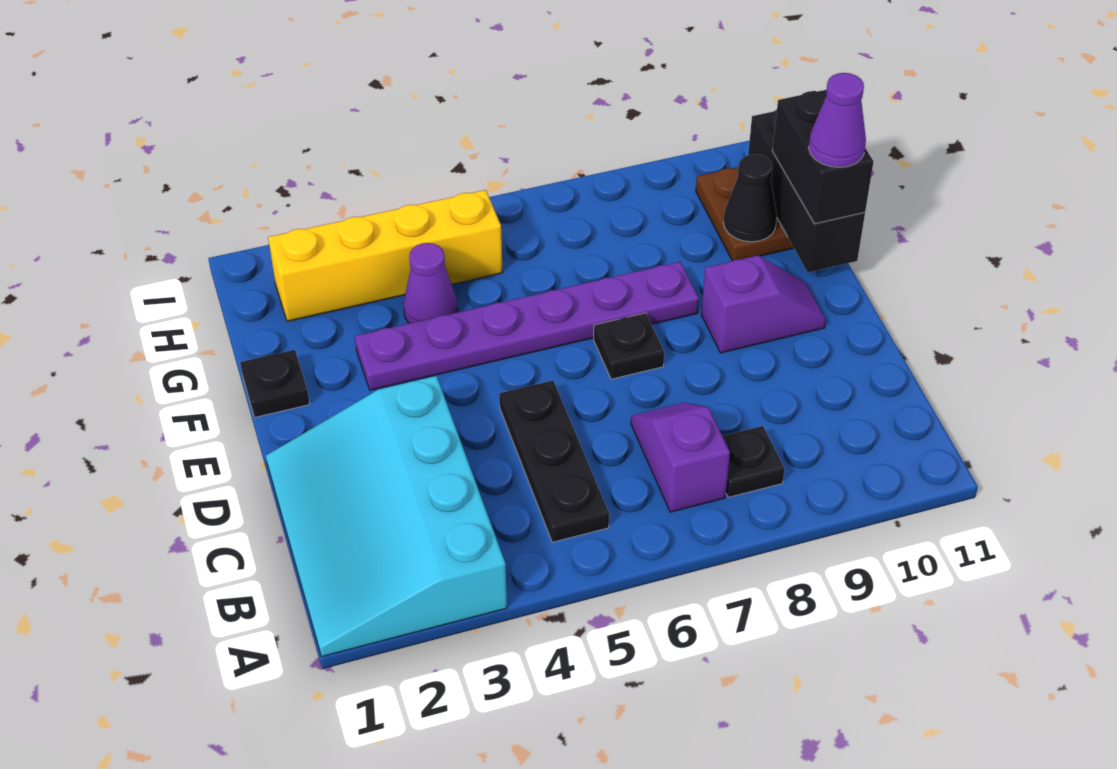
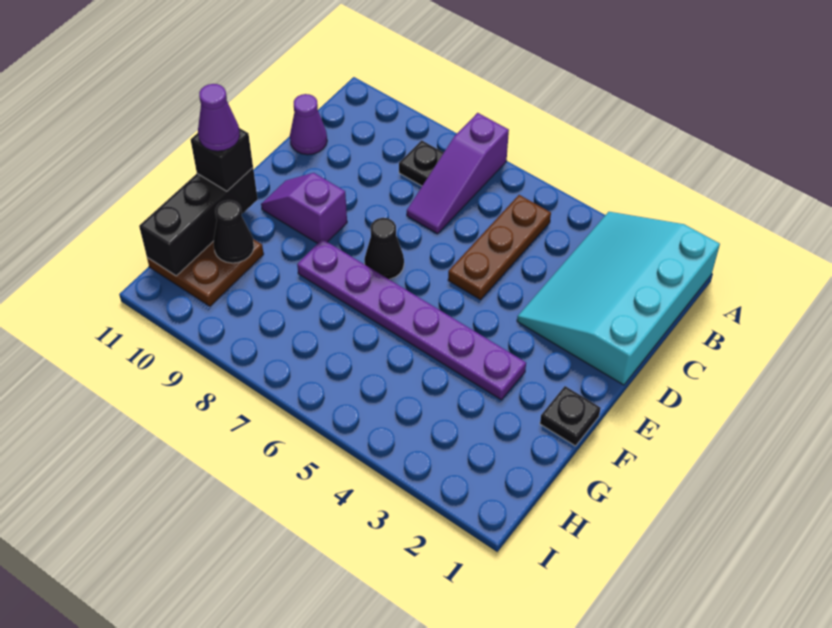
cyan 3x4 slope [266,376,507,657] -> cyan 3x4 slope turned to [517,212,720,385]
black 1x3 plate [499,380,609,542] -> brown 1x3 plate [448,195,551,300]
purple 1x2 slope [631,403,730,512] -> purple 1x3 slope [407,113,509,234]
black 1x1 plate [594,313,664,379] -> black 1x1 cone [364,218,404,279]
black 1x2 brick [772,90,873,224] -> black 1x1 brick [191,128,253,191]
purple 1x1 cone [403,243,458,323] -> purple 1x1 cone moved to [290,94,327,155]
yellow 1x4 brick [268,190,503,321] -> none

